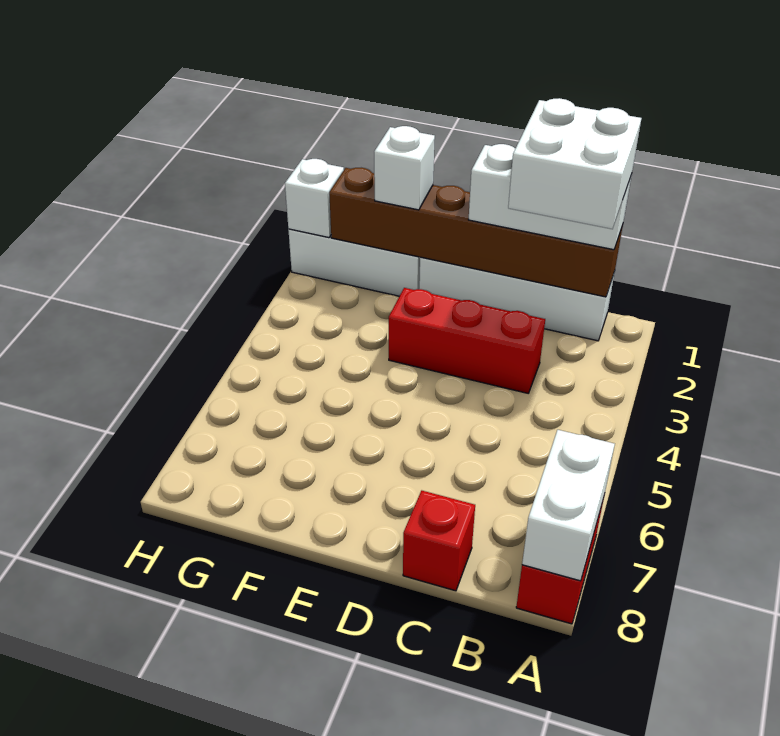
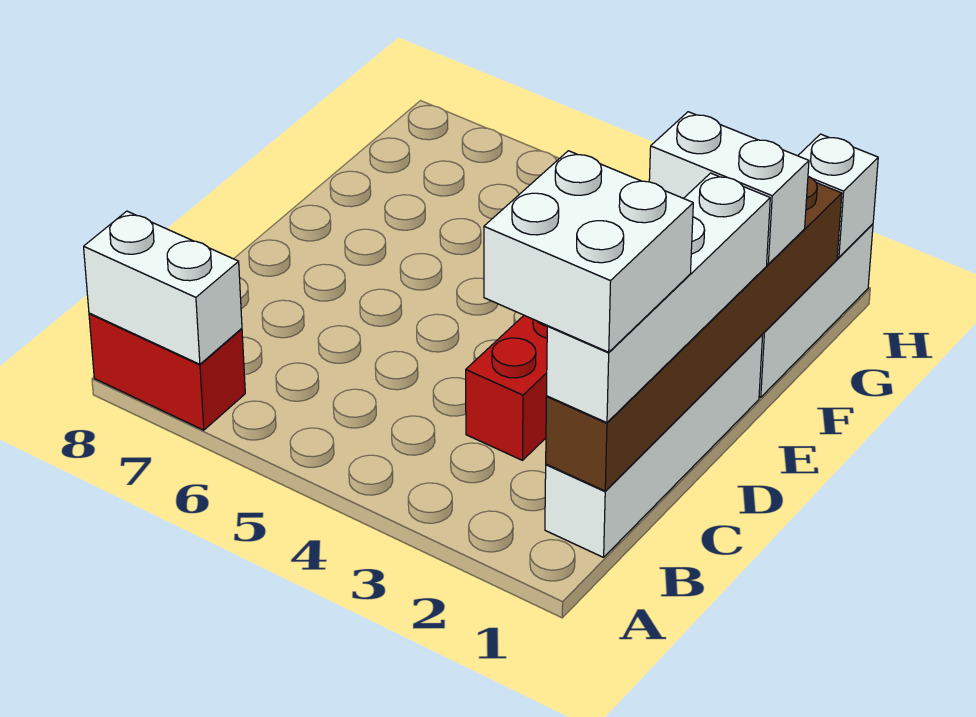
white 1x3 brick [469,144,632,250] -> white 1x4 brick [547,173,770,423]
red 1x1 brick [403,491,475,591] -> none
white 1x1 brick [374,126,435,210] -> white 1x2 brick [649,112,809,264]

